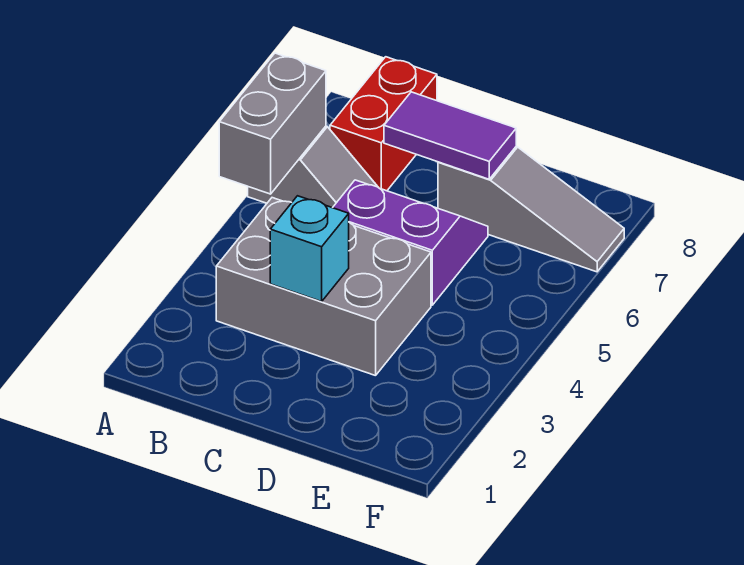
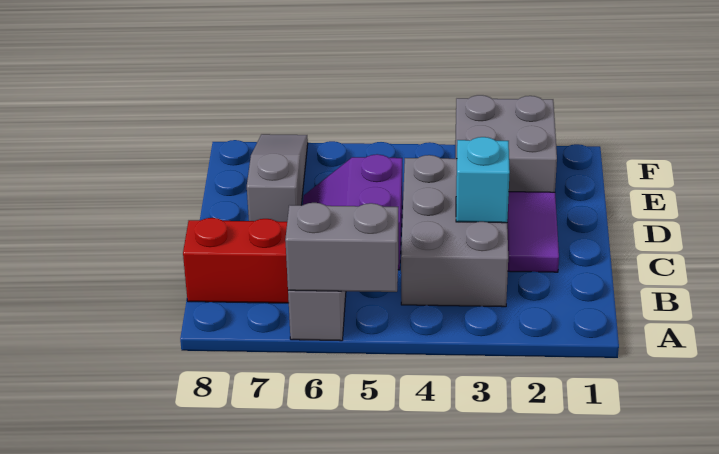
purple 1x2 tile [384,92,516,179] -> purple 1x2 tile moved to [507,192,559,272]
none -> grey 2x2 brick [455,95,557,192]

